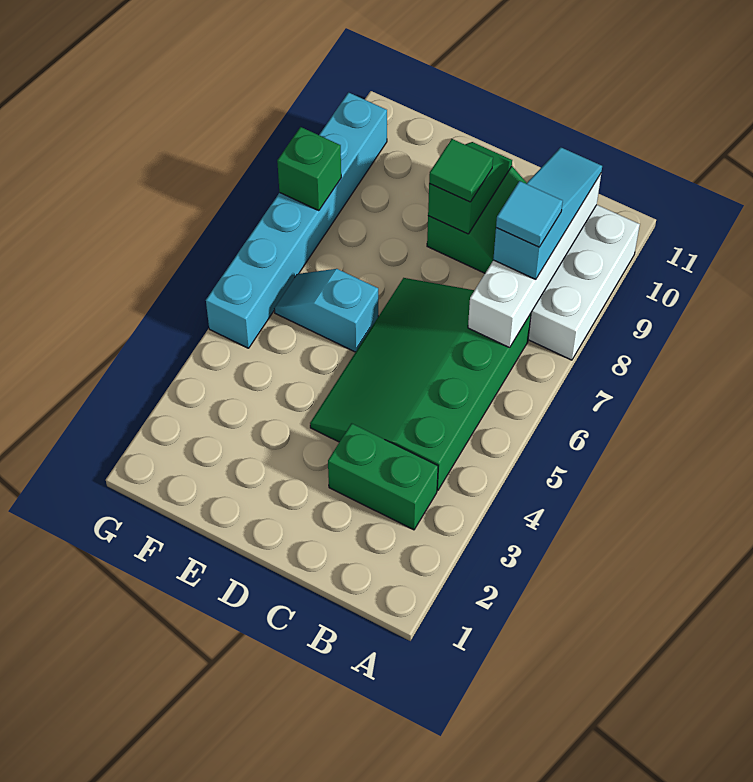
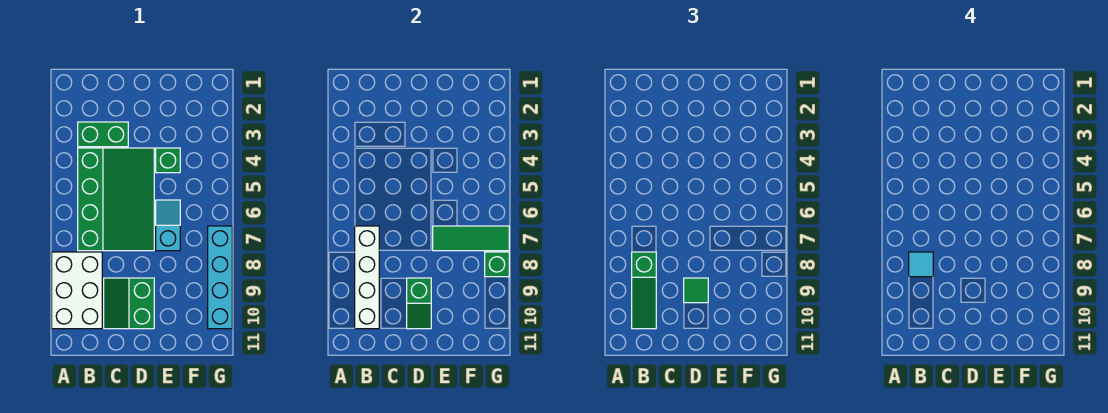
cyan 1x3 slope [493,147,602,279] -> green 1x3 slope [632,252,656,329]
none -> green 1x1 brick [156,148,180,173]
cyan 1x2 slope [274,269,378,352] -> cyan 1x2 slope turned to [156,200,180,251]
none -> green 1x3 tile [433,226,509,251]
cyan 1x6 brick [206,93,387,348] -> cyan 1x4 brick [208,226,232,329]

